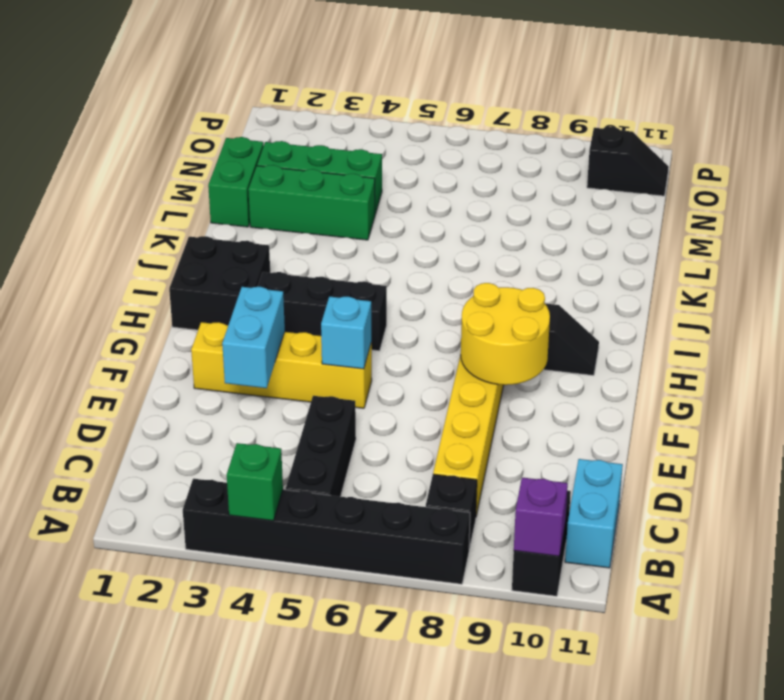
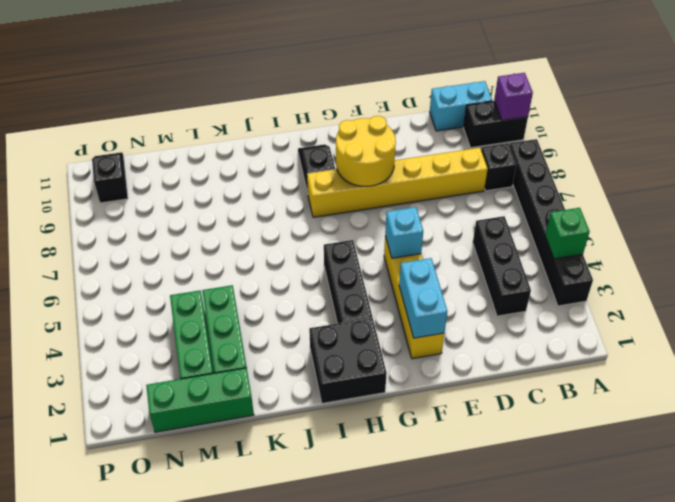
black 1x3 brick [286,396,356,497] -> black 1x3 brick turned to [473,216,531,316]
cyan 1x2 brick [222,287,285,388] -> cyan 1x2 brick turned to [399,258,447,338]
green 1x2 brick [208,137,264,227] -> green 1x3 brick [146,368,254,432]

